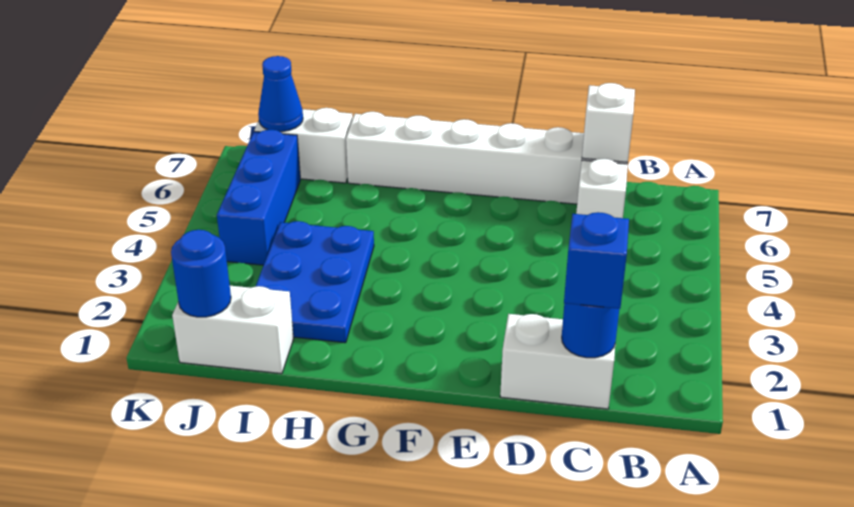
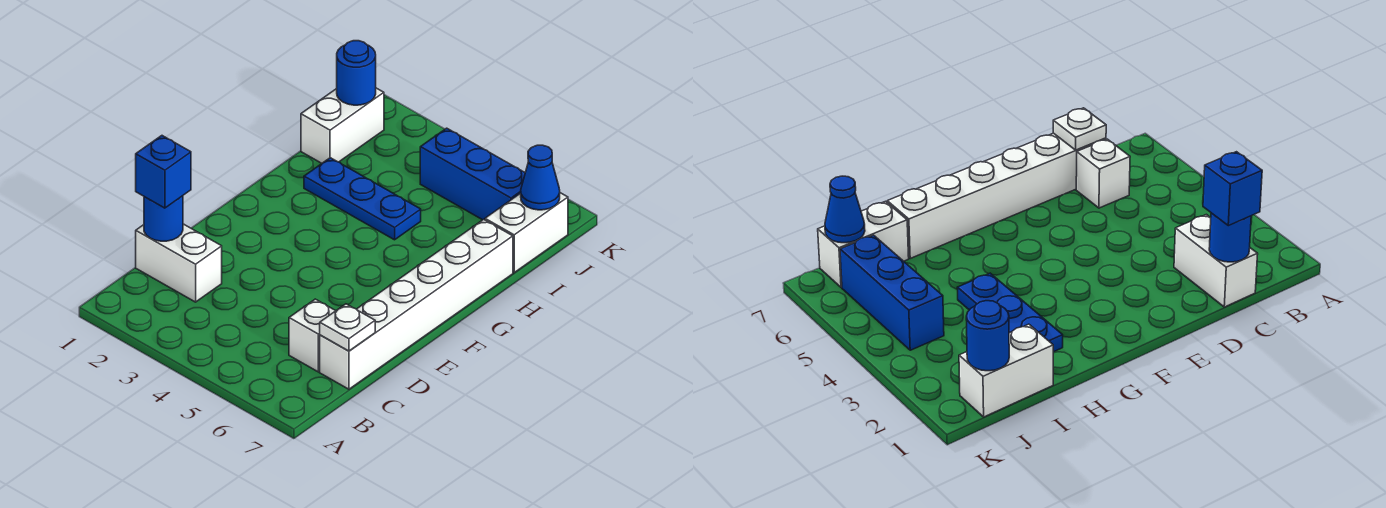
white 1x2 brick [500,314,615,409] -> white 1x2 brick turned to [136,224,222,302]
white 1x1 brick [582,83,635,162] -> white 1x1 plate [320,304,375,351]
blue 2x3 plate [255,221,374,343] -> blue 1x3 plate [304,158,421,240]

